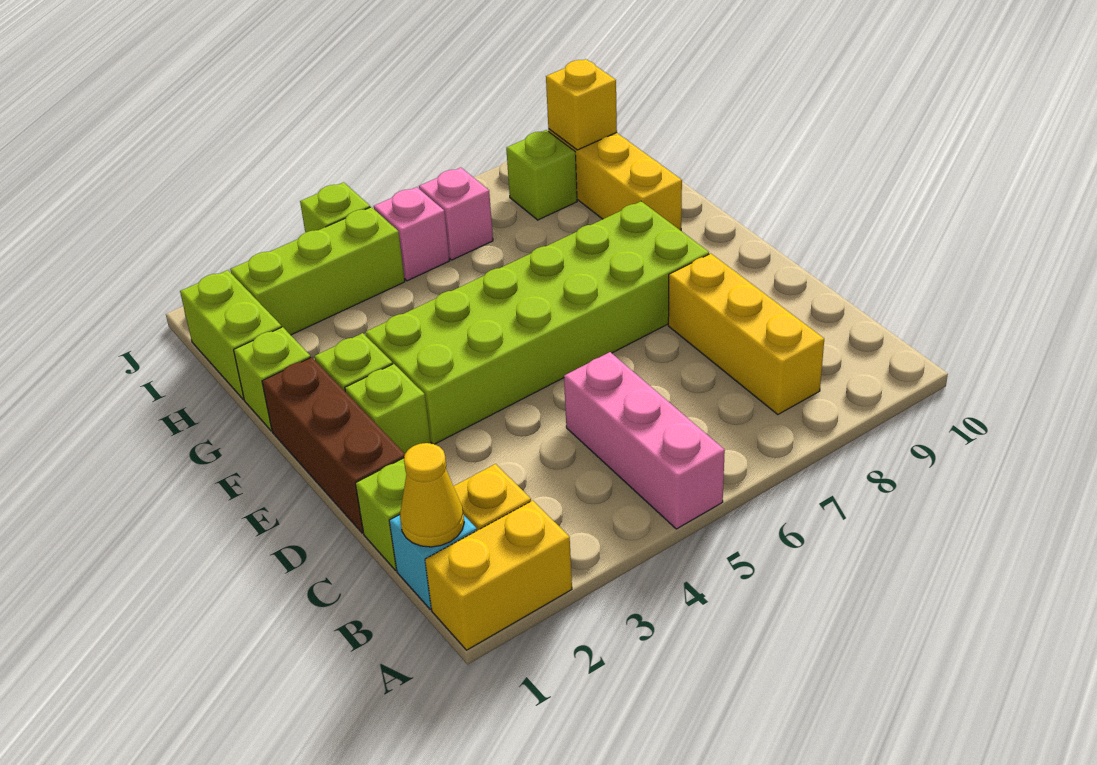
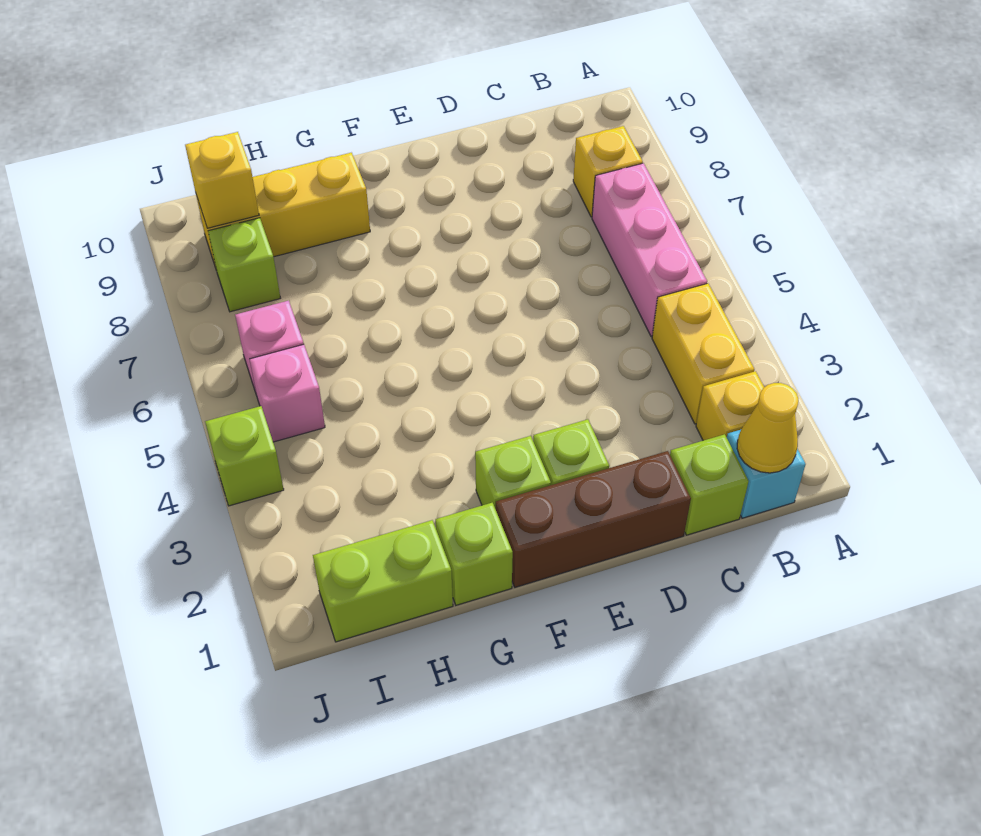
yellow 1x2 brick [425,500,572,650] -> yellow 1x2 brick moved to [652,283,754,424]
pink 1x3 brick [564,352,725,529] -> pink 1x3 brick turned to [592,163,707,337]
yellow 1x3 brick [668,254,824,415] -> yellow 1x1 brick [573,126,643,217]
lime 2x6 brick [365,201,709,444] -> none
lime 1x3 brick [230,207,405,335] -> none

